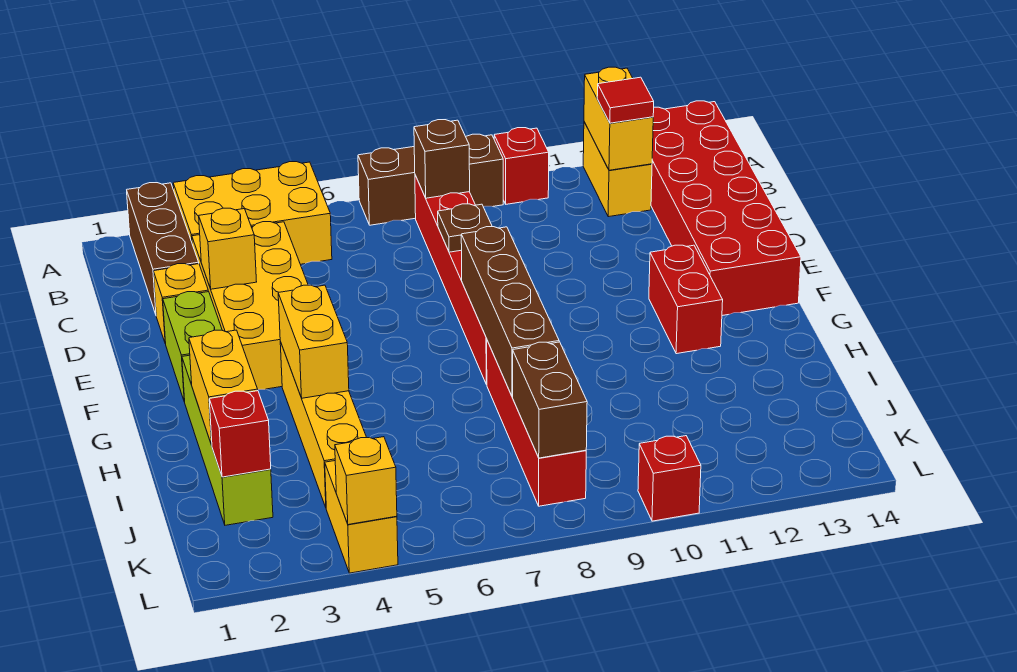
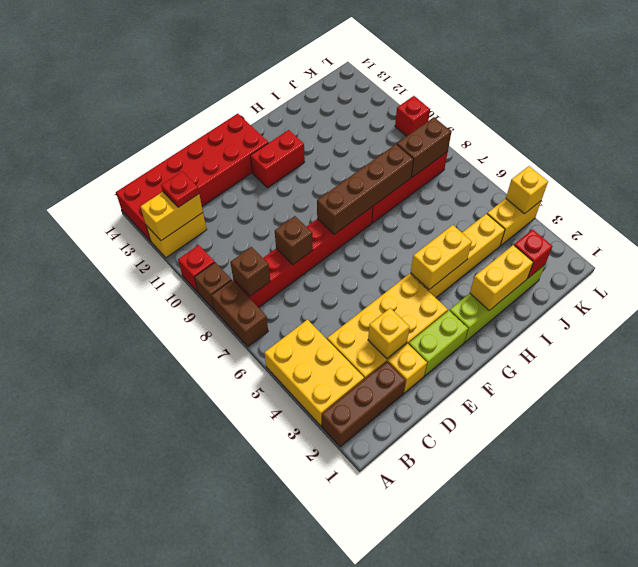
red 1x1 tile [597,77,654,123] -> red 1x1 plate [161,171,199,207]
brown 1x1 plate [438,204,492,252] -> brown 1x1 brick [275,216,313,265]

